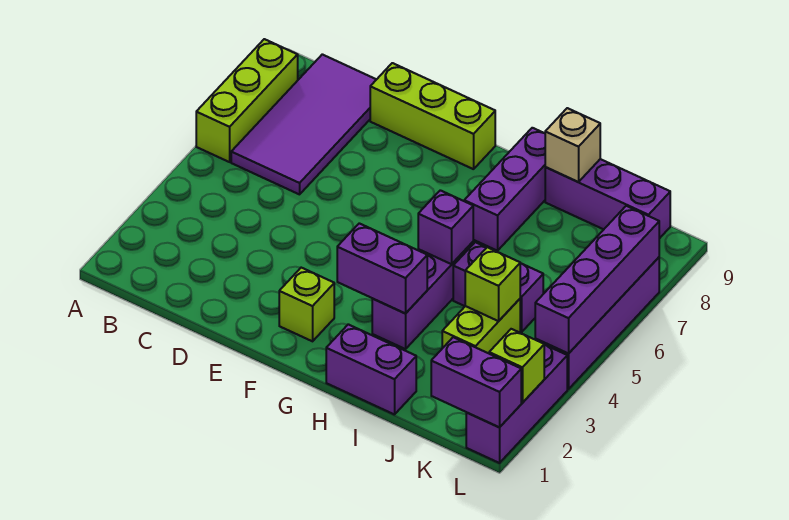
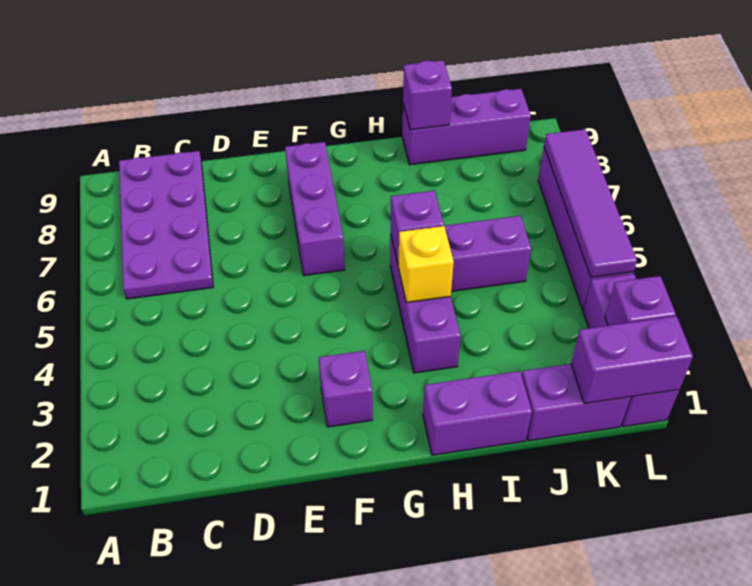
lime 1x3 brick [196,39,298,162] -> none
purple 2x4 tile [231,54,377,194] -> purple 2x4 plate [119,151,213,299]
lime 1x3 brick [370,63,495,169] -> none
lime 1x1 brick [279,268,334,341] -> purple 1x1 brick [319,351,373,427]
purple 1x2 brick [337,223,427,314] -> purple 1x2 brick moved to [522,364,631,441]
none -> yellow 1x1 brick [398,226,454,303]
purple 1x3 brick [464,128,545,251] -> purple 1x3 brick moved to [285,142,345,276]
tan 1x1 brick [545,108,600,182] -> purple 1x1 brick [403,60,452,130]
lime 1x2 brick [442,299,520,353] -> none
lime 1x1 brick [465,247,520,321] -> none
lime 1x1 brick [489,329,544,403] -> purple 1x1 brick [605,276,676,326]
purple 1x4 brick [535,206,659,353] -> purple 1x4 tile [544,129,637,277]

